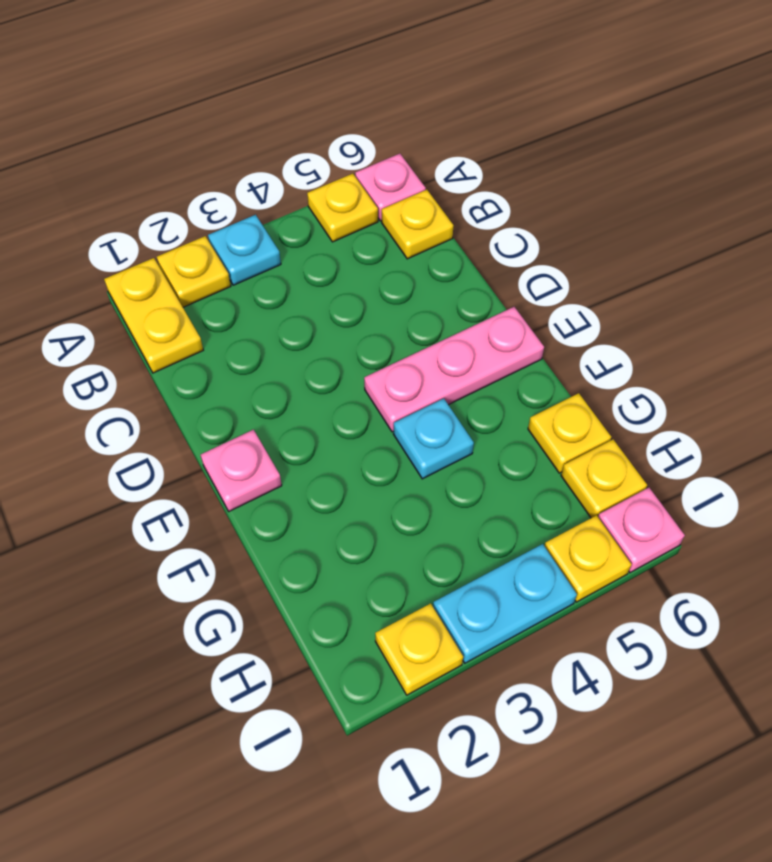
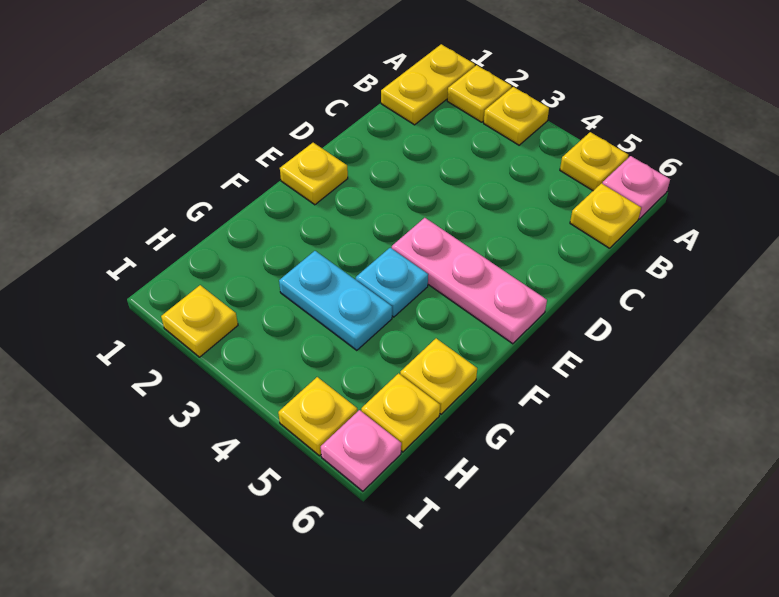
cyan 1x1 plate [208,215,281,285] -> yellow 1x1 plate [484,87,549,145]
pink 1x1 plate [201,430,282,511] -> yellow 1x1 plate [280,143,348,205]
cyan 1x2 plate [433,544,577,663] -> cyan 1x2 plate moved to [279,251,392,350]

